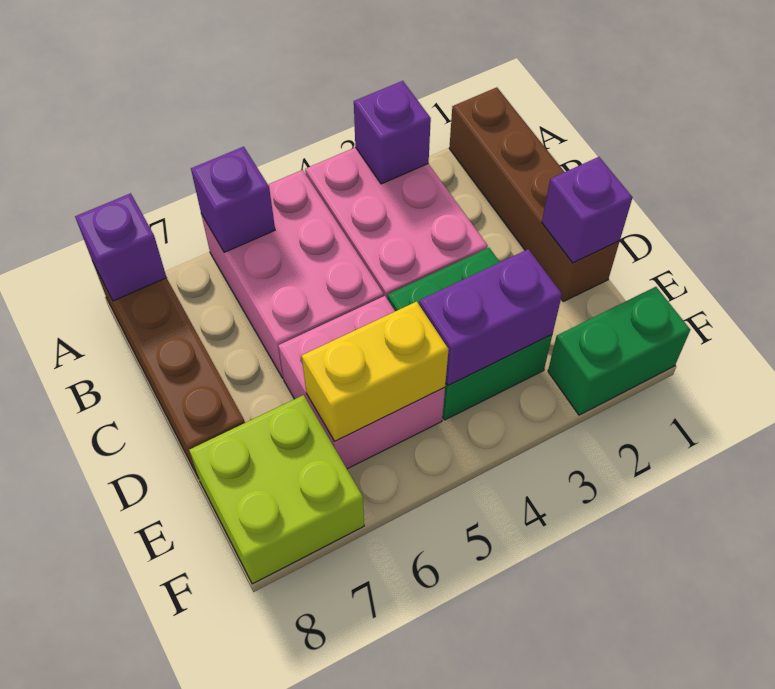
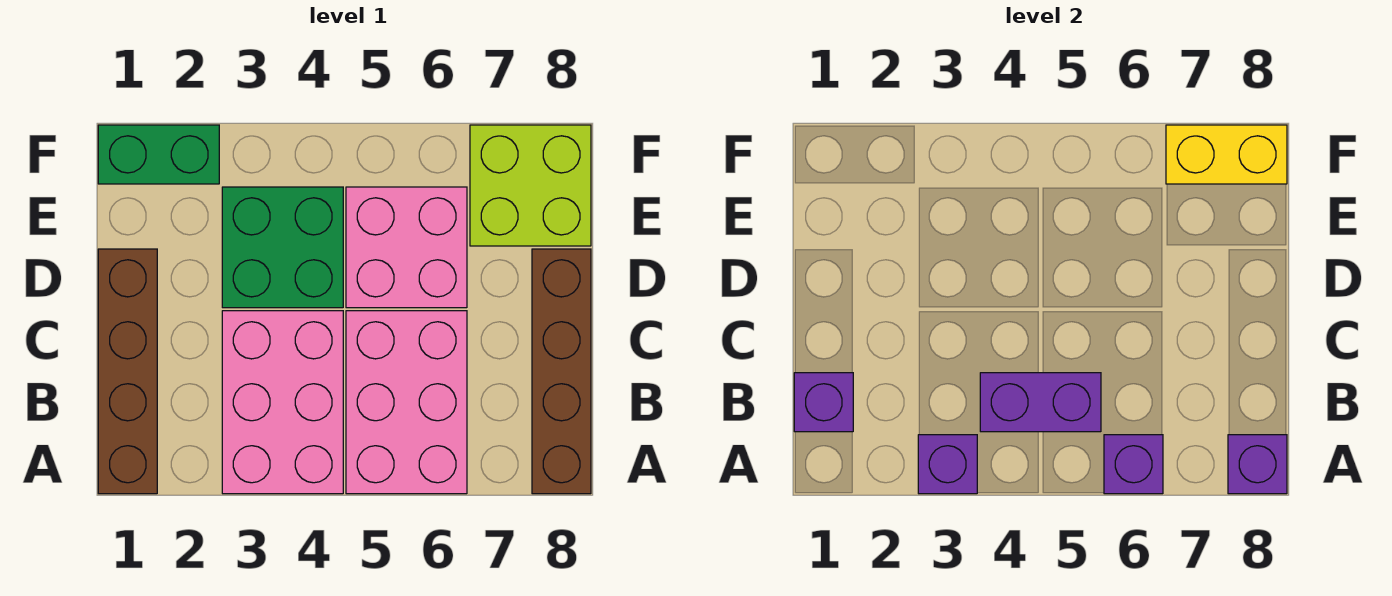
purple 1x1 brick [542,157,632,263] -> purple 1x1 brick moved to [794,373,853,432]
purple 1x2 brick [419,249,562,386] -> purple 1x2 brick moved to [980,373,1101,432]
yellow 1x2 brick [302,301,449,441] -> yellow 1x2 brick moved to [1166,125,1287,184]

